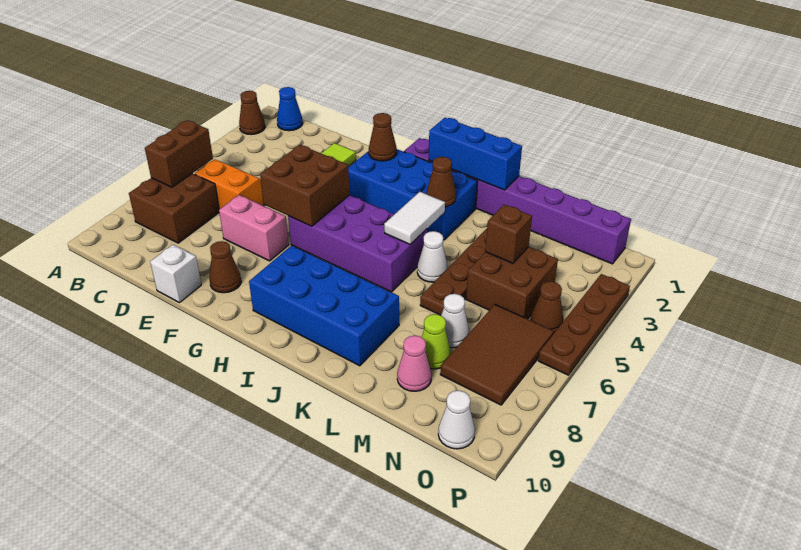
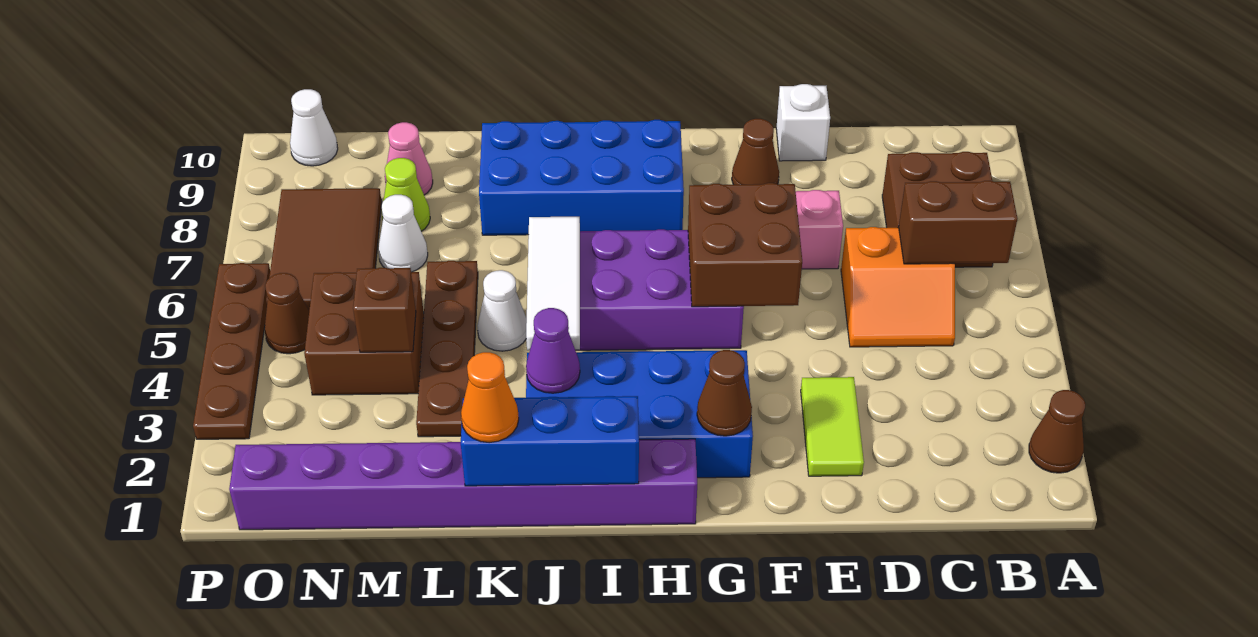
blue 1x1 cone [277,87,303,131] -> none
brown 1x2 brick [145,120,213,187] -> brown 1x2 brick turned to [899,181,1017,264]
brown 1x1 cone [426,157,456,207] -> purple 1x1 cone [526,308,580,393]
white 1x2 tile [384,192,445,244] -> white 1x3 tile [526,217,580,350]
none -> orange 1x1 cone [461,352,519,443]

